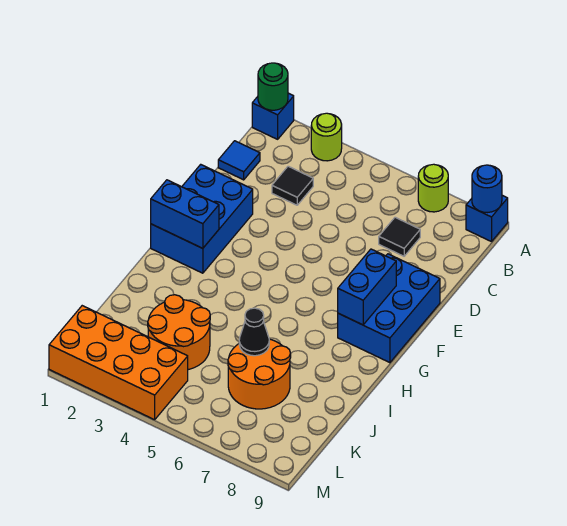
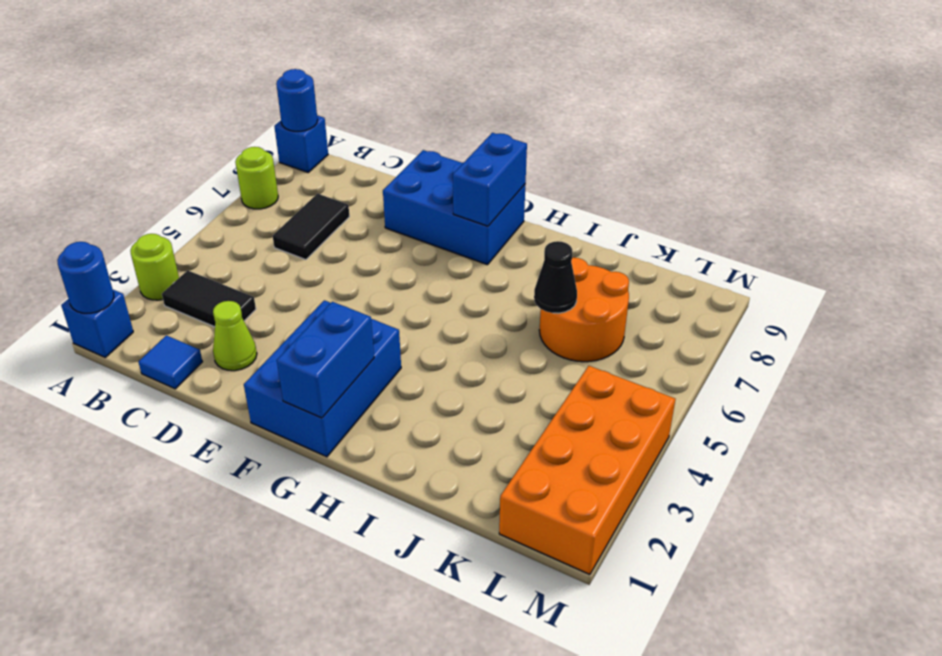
green 1x1 round brick [258,63,288,110] -> blue 1x1 round brick [57,242,114,313]
black 1x1 tile [272,166,313,205] -> black 1x2 tile [162,270,256,327]
black 1x1 tile [379,217,420,256] -> black 1x2 tile [273,194,349,260]
none -> lime 1x1 cone [213,301,257,371]
blue 2x3 brick [151,164,253,273] -> blue 2x3 brick turned to [244,300,401,457]
blue 1x2 brick [338,249,396,325] -> blue 1x2 brick turned to [453,133,527,226]
orange 2x2 round brick [148,295,210,370] -> none

